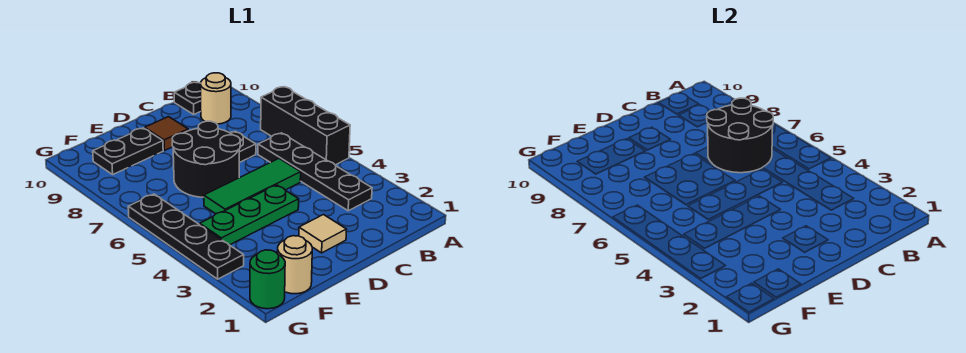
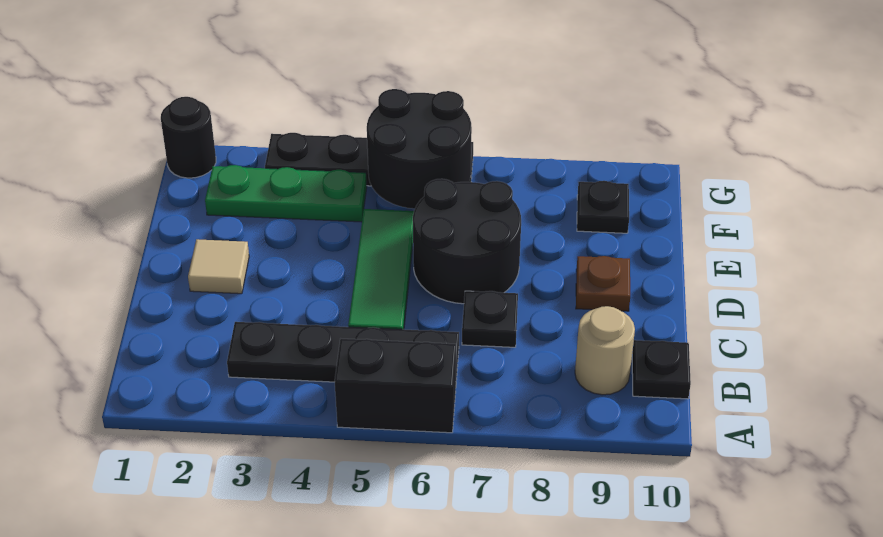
black 1x3 brick [261,87,350,165] -> black 1x2 brick [335,339,456,433]
black 2x2 round brick [707,98,773,173] -> black 2x2 round brick moved to [367,89,472,209]
green 1x3 plate [200,185,299,245] -> green 1x3 plate turned to [205,165,367,222]
brown 1x1 tile [145,117,188,151] -> brown 1x1 plate [576,256,630,311]
black 1x2 plate [93,128,163,174] -> black 1x1 plate [577,181,629,233]
tan 1x1 round brick [278,236,312,294] -> none
green 1x1 round brick [250,250,285,309] -> black 1x1 round brick [161,97,216,178]

